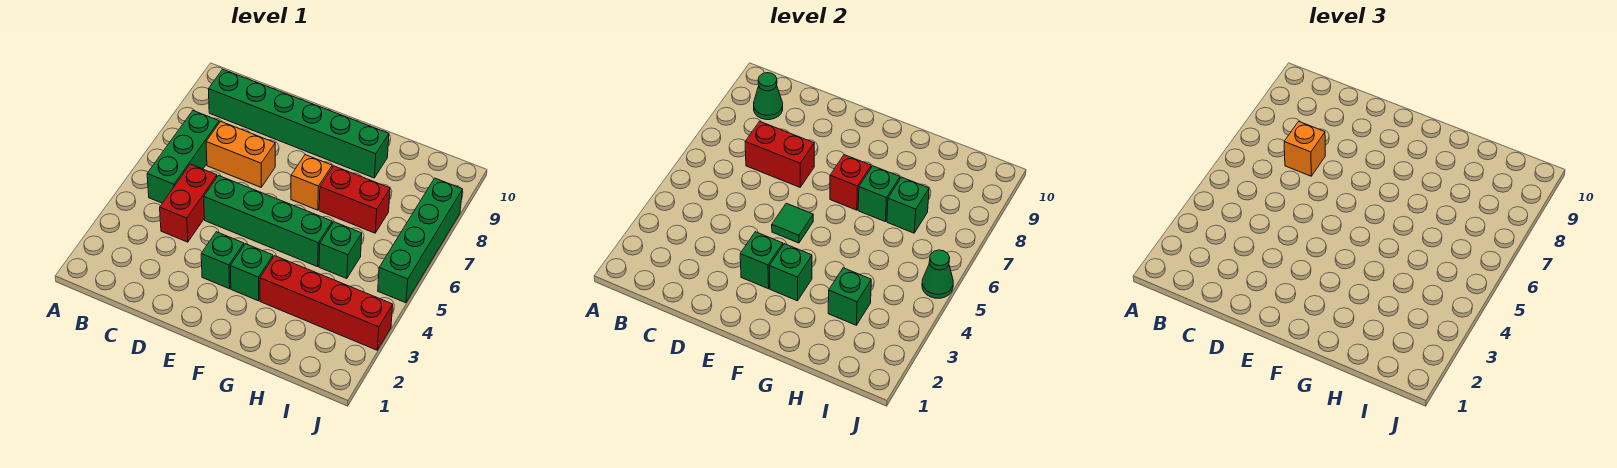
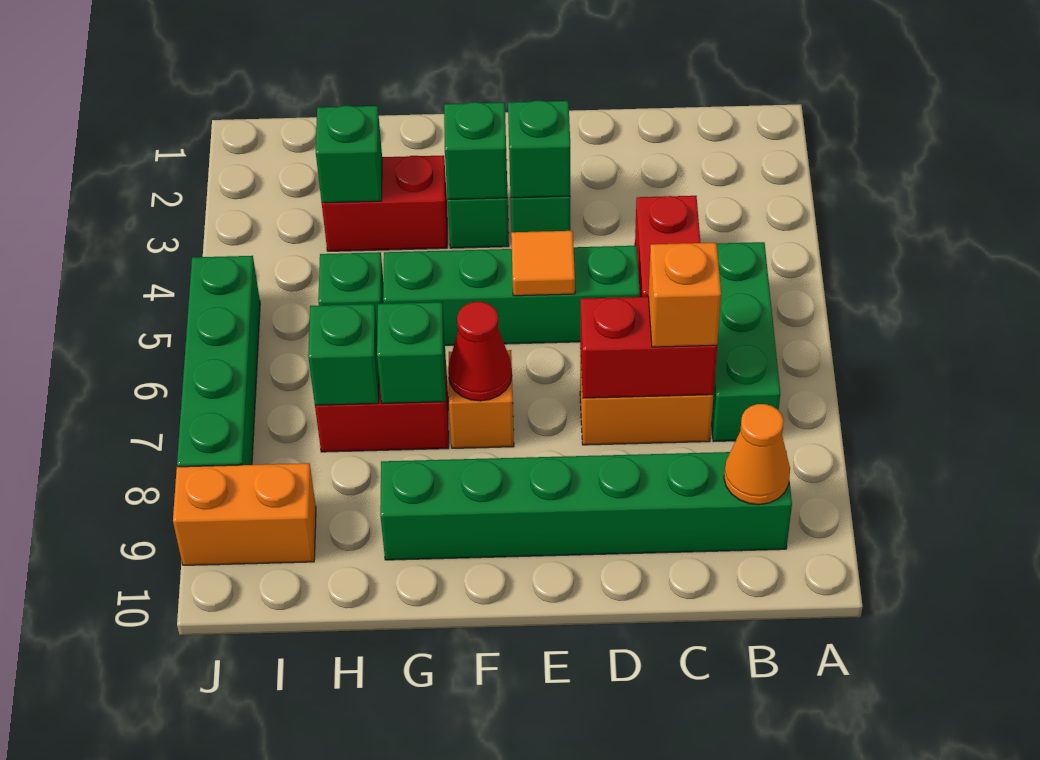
green 1x1 cone [754,73,783,120] -> orange 1x1 cone [724,404,790,505]
green 1x1 tile [772,203,813,243] -> orange 1x1 tile [511,231,575,296]
red 1x1 brick [830,155,871,210] -> red 1x1 cone [448,302,512,401]
red 1x4 brick [260,256,393,350] -> red 1x2 brick [322,155,447,251]
none -> orange 1x2 brick [173,463,316,565]
green 1x1 cone [922,250,953,298] -> none

